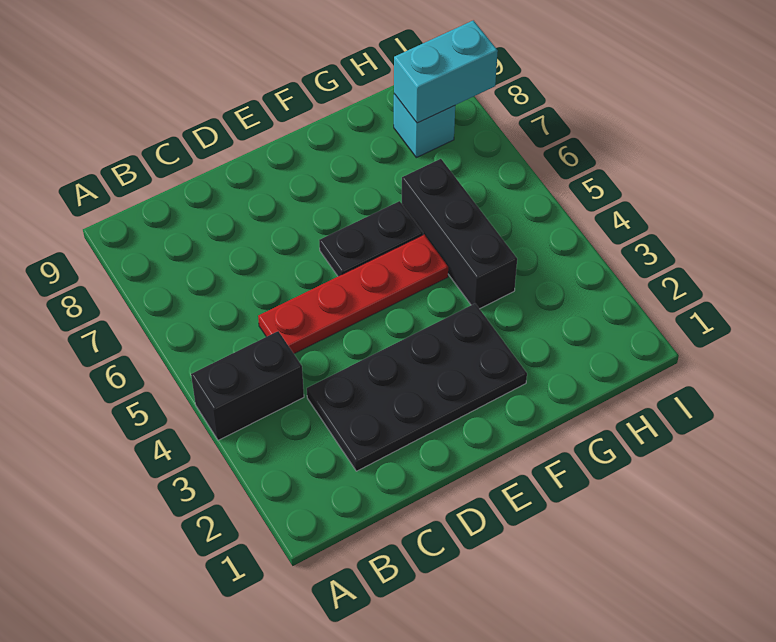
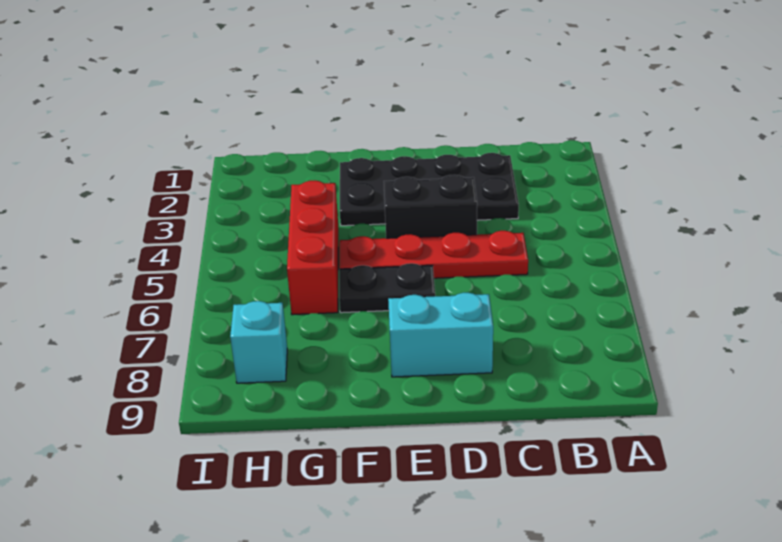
black 1x2 brick [191,331,304,440] -> black 1x2 brick moved to [384,175,477,238]
black 1x3 brick [402,159,517,309] -> red 1x3 brick [287,181,338,315]
cyan 1x2 brick [394,20,498,123] -> cyan 1x2 brick moved to [388,293,493,377]

